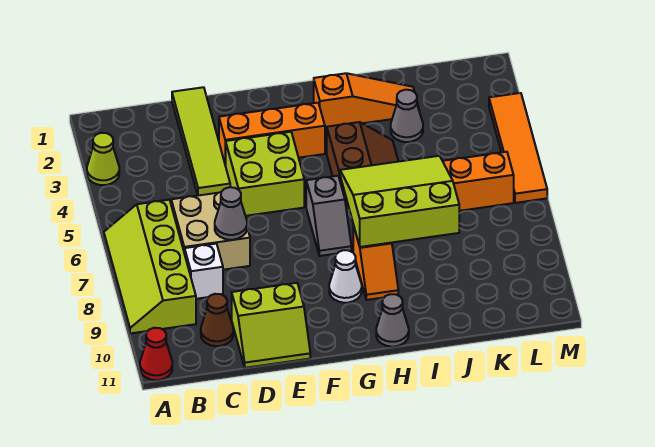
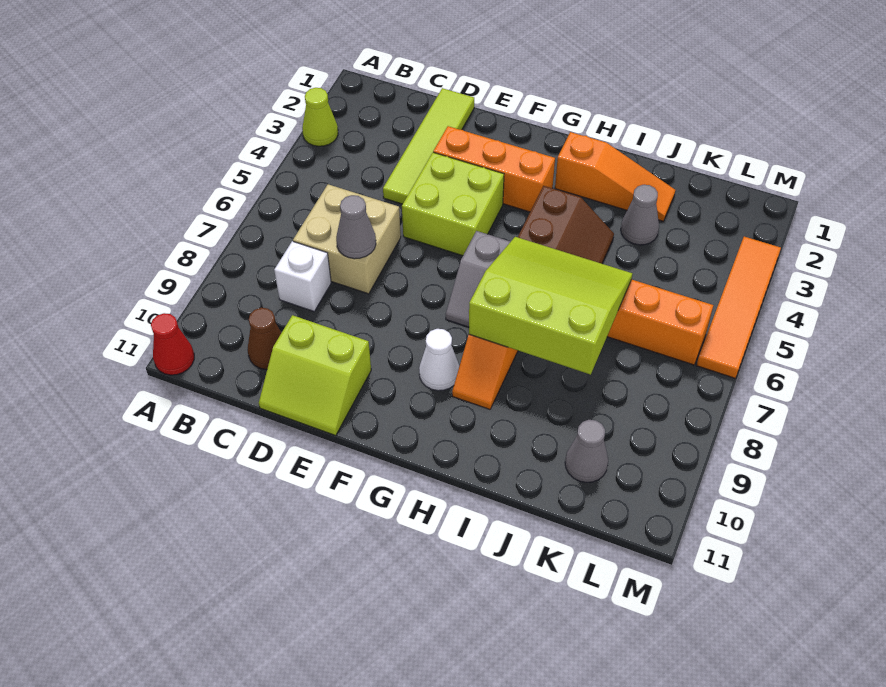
lime 2x4 slope [104,200,196,333] -> none
grey 1x1 cone [376,294,409,347] -> grey 1x1 cone moved to [565,420,608,482]

